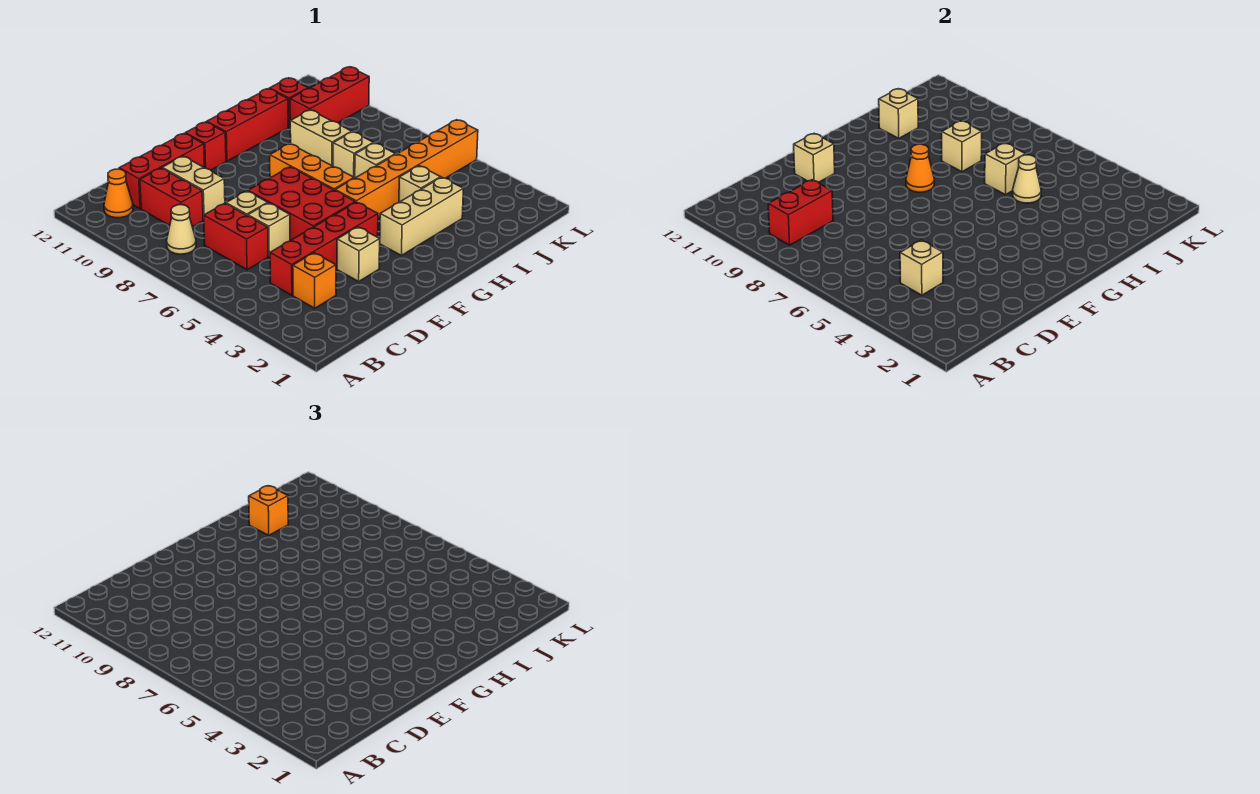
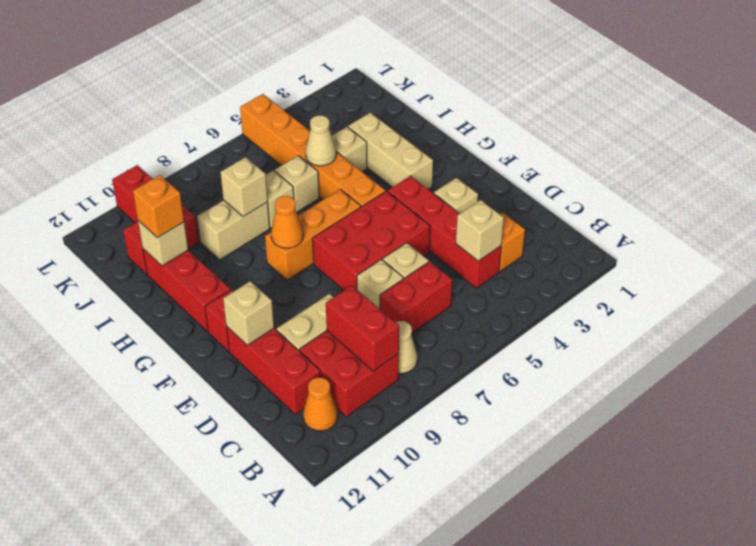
red 1x2 brick [140,168,203,227] -> red 2x2 brick [299,331,399,417]
tan 1x1 brick [985,143,1026,195] -> none

